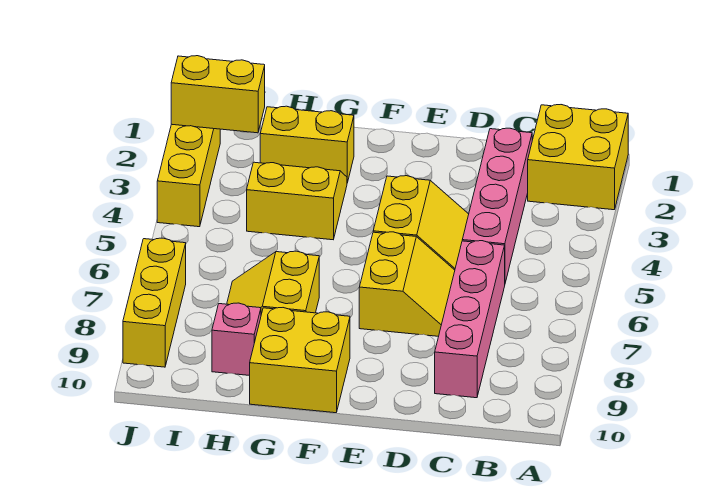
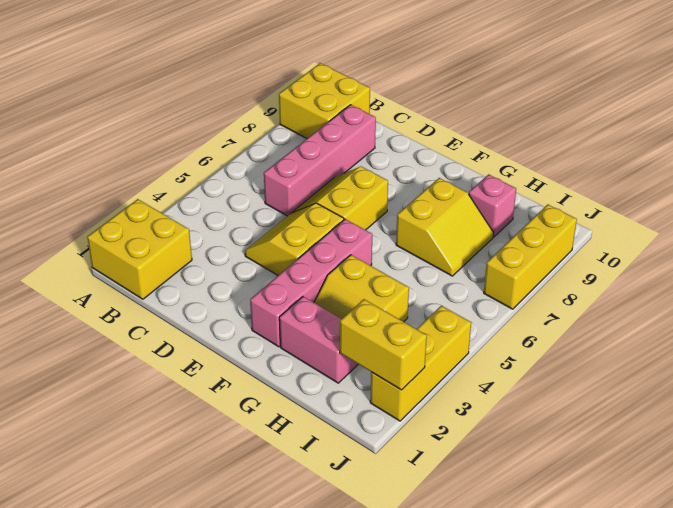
pink 1x4 brick [462,128,532,283] -> pink 1x4 brick moved to [250,219,372,347]
yellow 2x2 brick [250,308,350,413] -> yellow 2x2 brick moved to [279,63,370,138]
yellow 1x2 brick [260,106,354,183] -> pink 1x2 brick [279,297,358,383]

